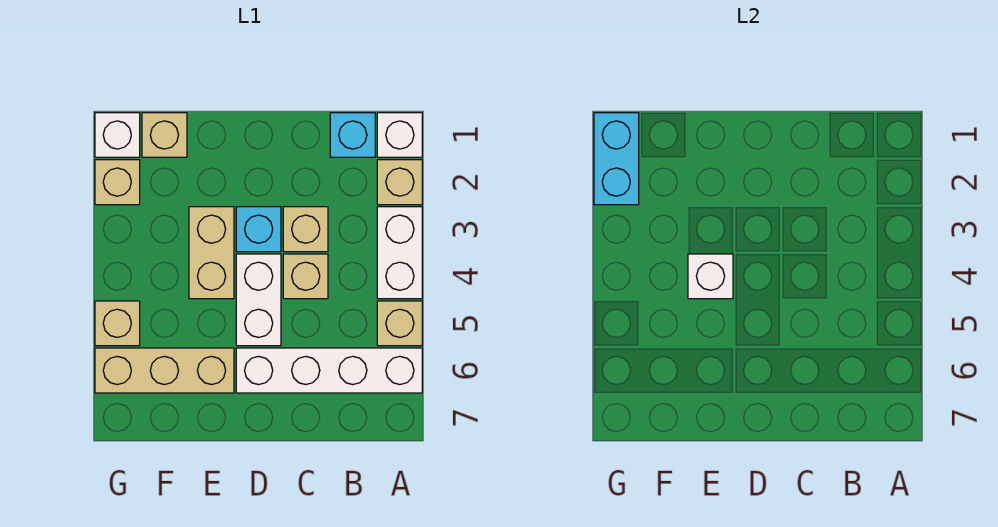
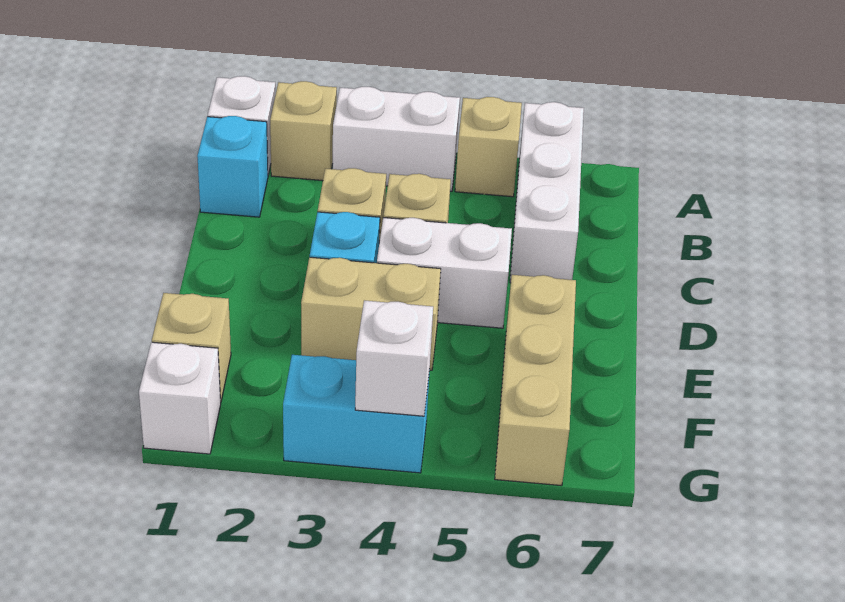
white 1x4 brick [236,348,422,393] -> white 1x3 brick [510,102,584,283]
white 1x1 brick [688,254,733,299] -> white 1x1 brick moved to [355,300,433,416]
cyan 1x2 brick [594,113,639,205] -> cyan 1x2 brick moved to [283,355,430,473]
tan 1x1 brick [95,160,140,205] -> none
tan 1x1 brick [95,301,140,346] -> none

